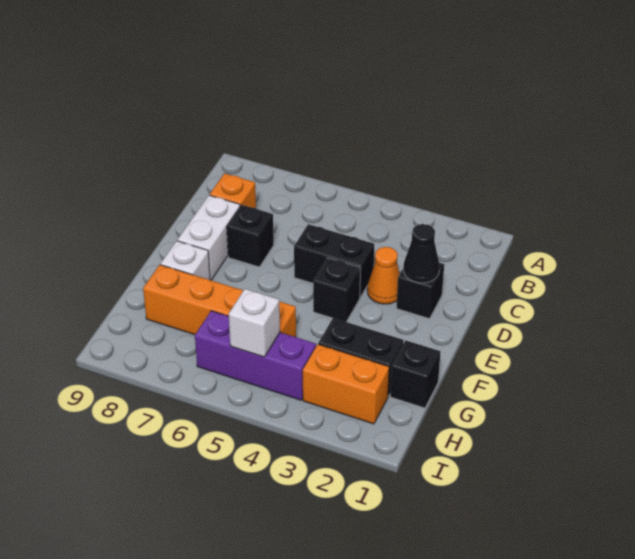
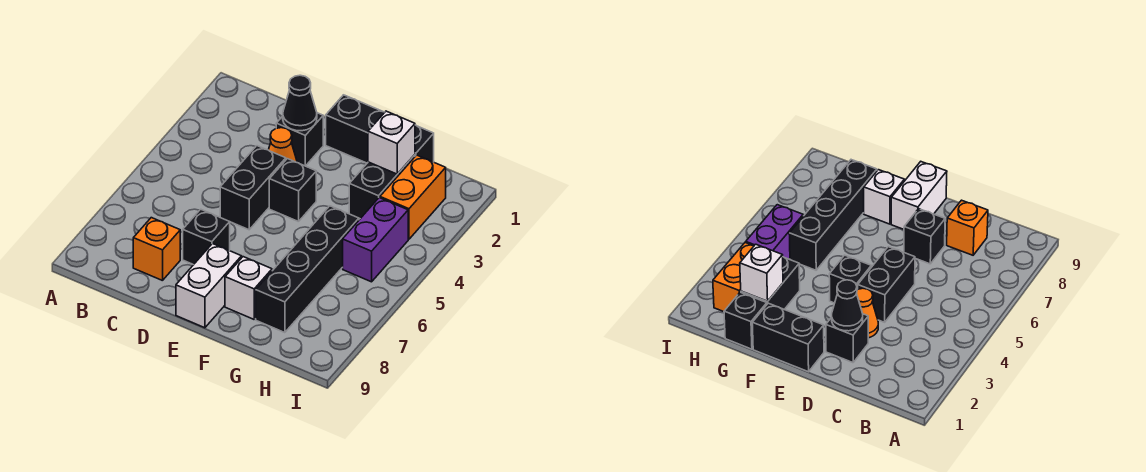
white 1x2 brick [177,195,240,280] -> white 1x2 brick turned to [176,244,242,328]
none -> black 1x2 brick [326,95,385,163]
orange 1x4 brick [143,265,296,337] -> black 1x4 brick [256,206,359,333]
purple 1x3 brick [195,311,316,400] -> purple 1x2 brick [343,198,408,282]
white 1x1 brick [229,289,280,357] -> white 1x1 brick moved to [368,111,415,174]

